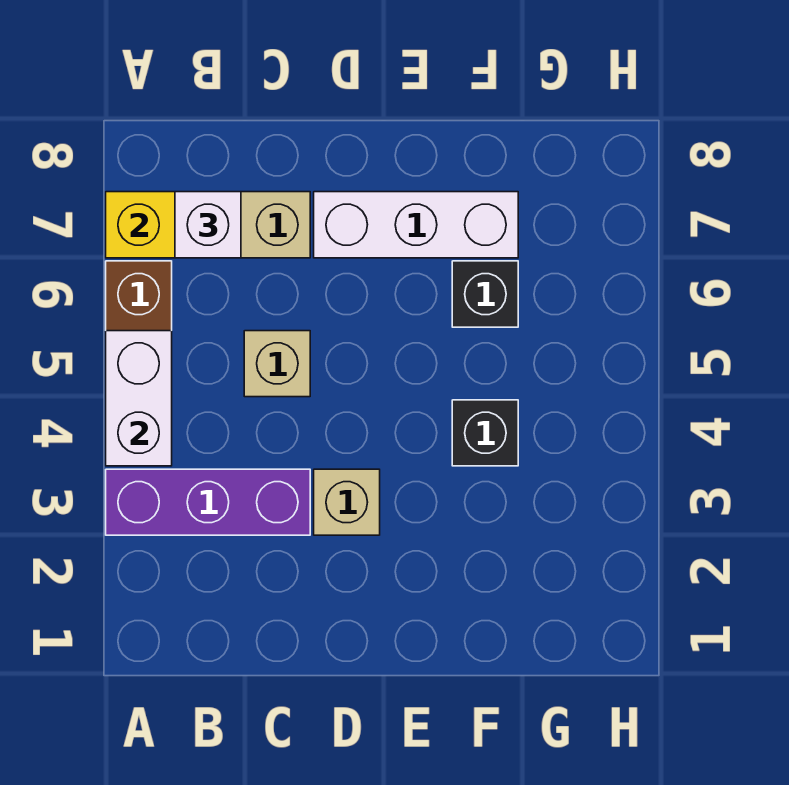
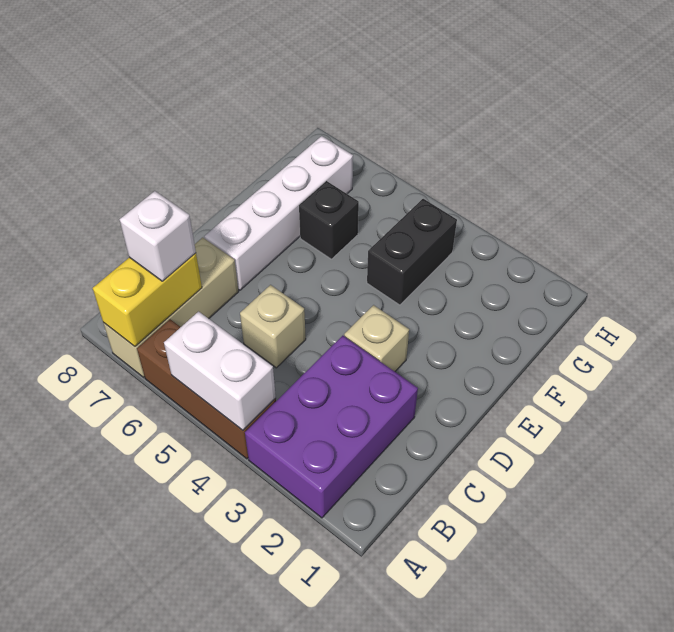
purple 1x3 brick [106,469,310,535] -> purple 2x3 brick [245,336,418,518]
white 1x3 brick [314,192,518,258] -> white 1x4 brick [204,136,353,290]
black 1x1 brick [452,400,518,466] -> black 1x2 brick [367,199,457,305]

